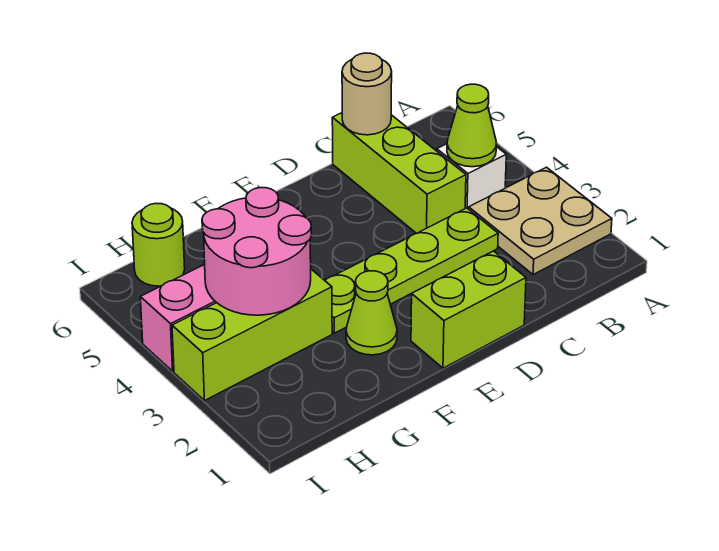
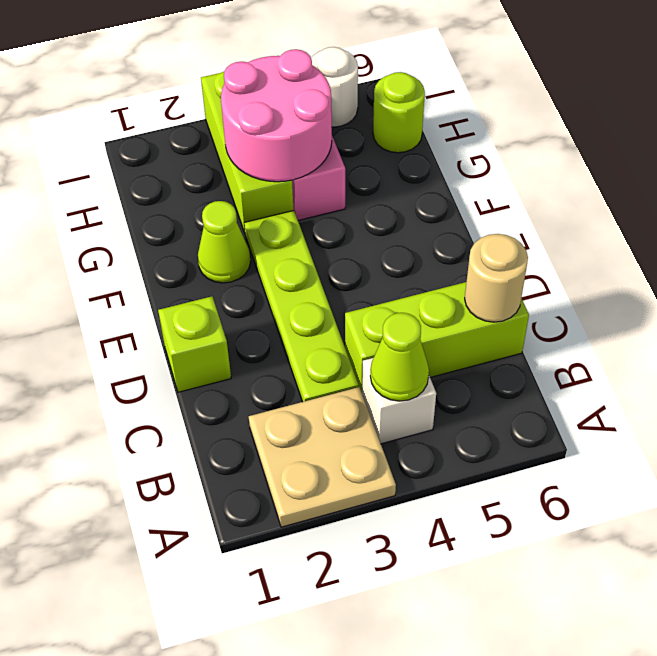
lime 1x2 brick [411,251,526,368] -> lime 1x1 brick [158,296,231,392]
none -> white 1x1 round brick [311,47,358,127]

